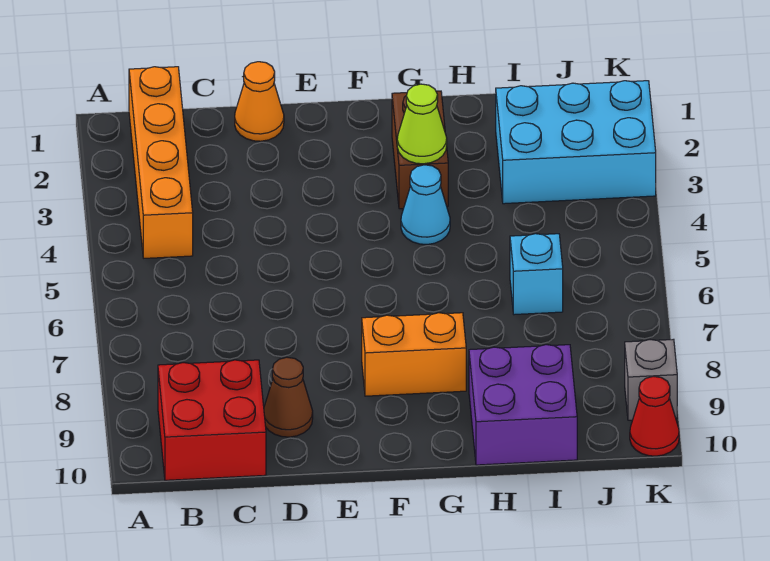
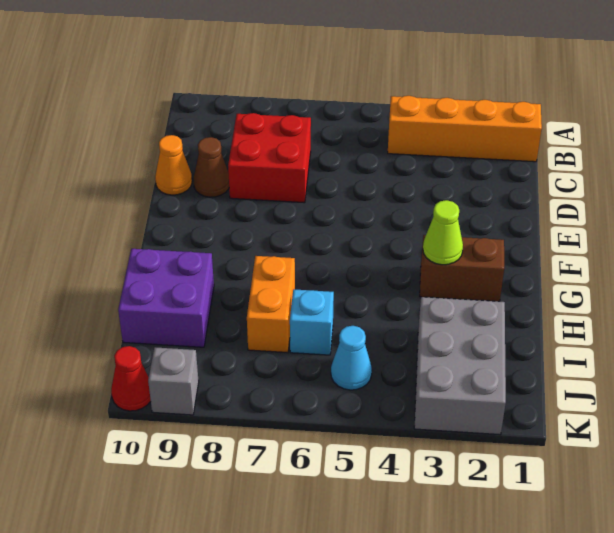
red 2x2 brick [158,360,266,480] -> red 2x2 brick moved to [228,113,311,203]
orange 1x1 cone [235,62,284,141] -> orange 1x1 cone moved to [155,135,192,195]
orange 1x2 brick [362,313,466,396] -> orange 1x2 brick moved to [247,256,295,353]
cyan 1x1 cone [401,165,450,244] -> cyan 1x1 cone moved to [331,326,372,390]
cyan 2x3 brick [496,81,656,204] -> grey 2x3 brick [414,297,506,435]

